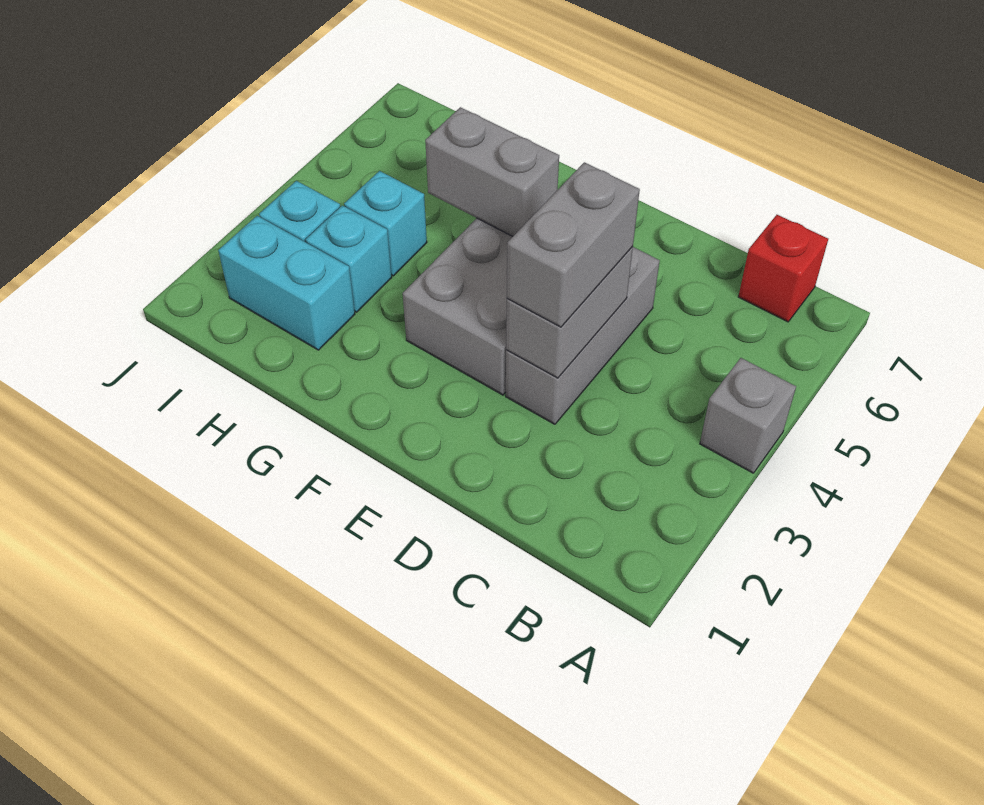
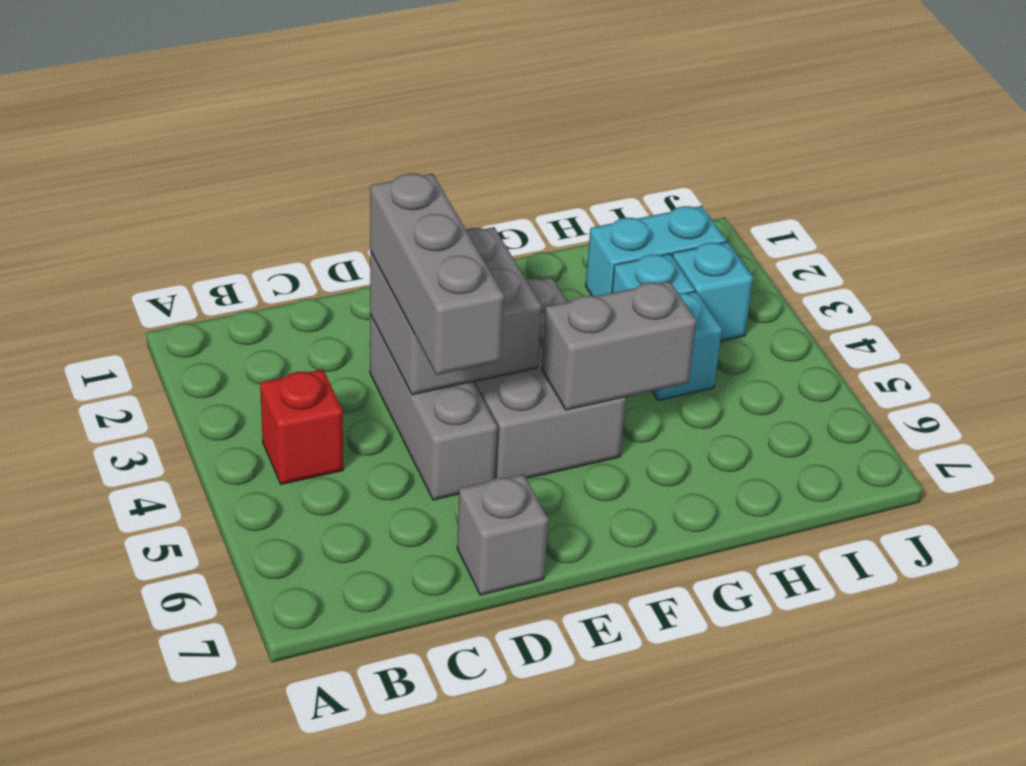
grey 1x1 brick [700,358,796,473] -> grey 1x1 brick moved to [457,474,548,595]
red 1x1 brick [738,215,828,322] -> red 1x1 brick moved to [260,369,343,484]
grey 1x2 brick [506,246,633,378] -> grey 2x2 brick [370,227,541,395]
grey 1x2 brick [507,162,640,327] -> grey 1x3 brick [370,174,504,375]

